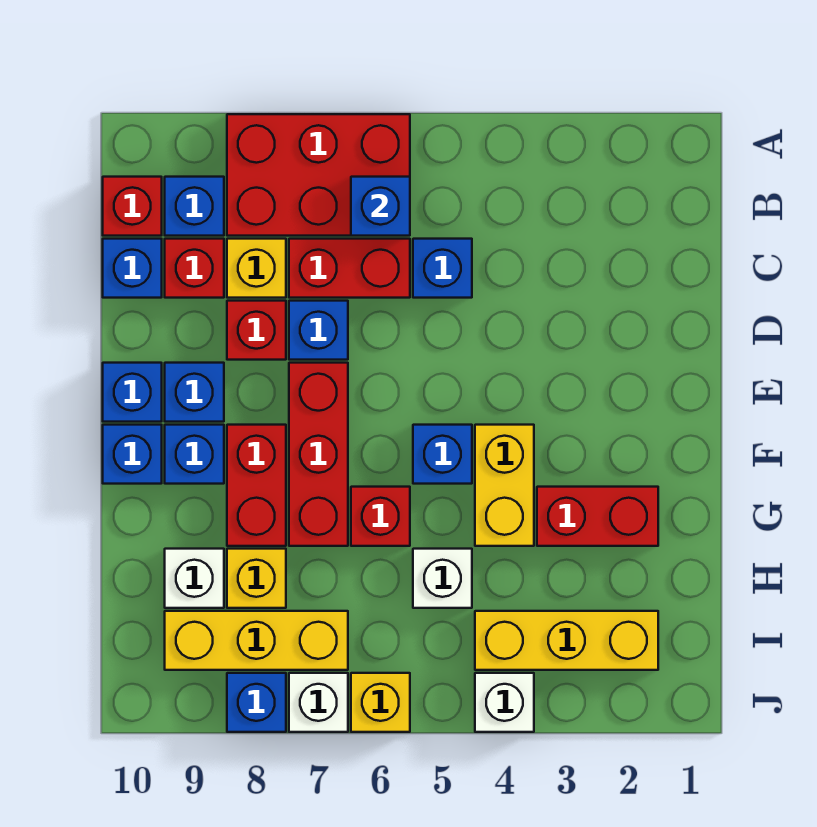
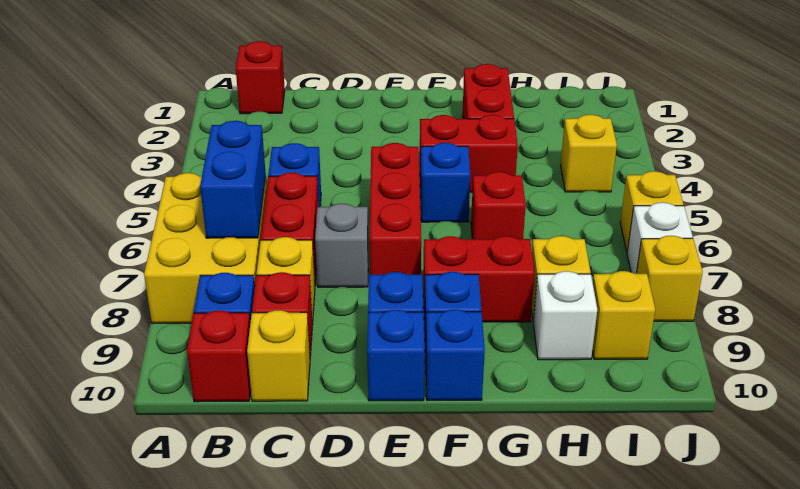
red 2x3 brick [227,114,410,236] -> yellow 2x3 brick [144,173,267,324]
blue 1x1 brick [351,177,410,236] -> blue 1x2 brick [200,121,266,238]
blue 1x1 brick [103,239,162,298] -> yellow 1x1 brick [247,310,310,401]
blue 1x1 brick [289,301,348,360] -> grey 1x1 brick [315,204,368,287]
red 1x1 brick [227,301,286,360] -> red 1x1 brick moved to [236,41,285,114]
red 1x3 brick [289,363,348,546] -> red 1x3 brick turned to [370,143,421,275]
yellow 1x2 brick [475,425,534,546] -> red 1x2 brick [420,115,518,192]
white 1x1 brick [413,549,472,608] -> none
yellow 1x3 brick [475,611,658,670] -> yellow 1x1 brick [561,115,617,192]
yellow 1x3 brick [165,611,348,670] -> yellow 1x1 brick [592,271,655,359]
white 1x1 brick [475,673,534,732] -> none
blue 1x1 brick [227,673,286,732] -> yellow 1x1 brick [637,236,703,321]

